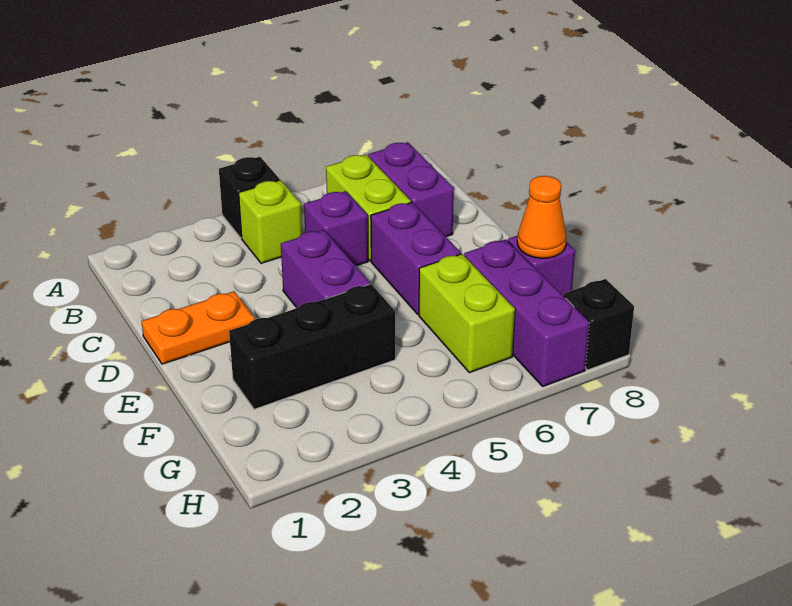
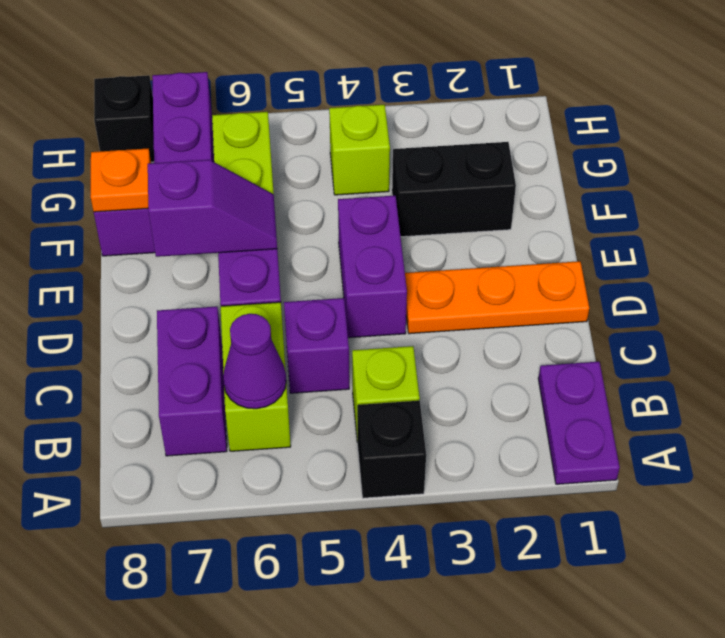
none -> purple 1x2 plate [538,362,620,484]
none -> purple 1x1 cone [223,314,286,409]
orange 1x2 plate [142,291,255,364] -> orange 1x3 plate [405,261,589,334]
none -> purple 1x2 slope [148,160,277,257]
black 1x3 brick [229,284,395,409] -> black 1x2 brick [392,142,516,237]
orange 1x1 cone [517,176,567,258] -> orange 1x1 plate [91,148,151,212]
none -> lime 1x1 brick [329,105,390,195]

